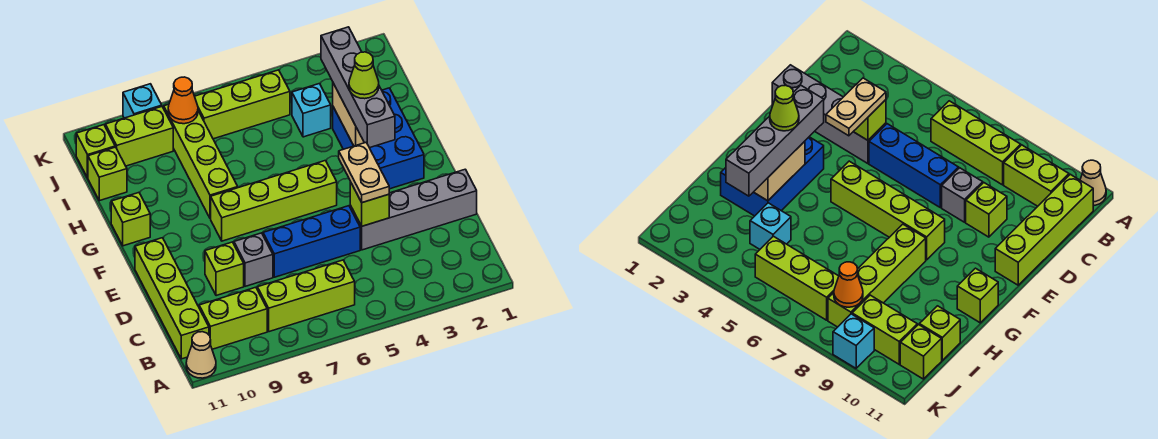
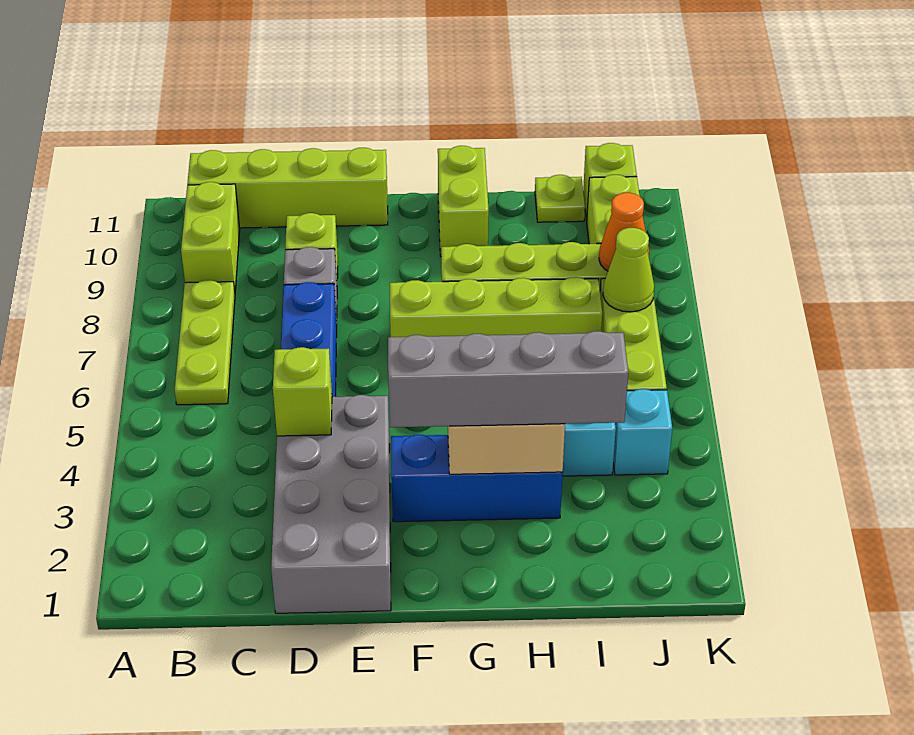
tan 1x1 cone [186,332,216,378] -> none
lime 1x3 brick [257,260,355,332] -> lime 1x3 plate [175,280,235,405]
grey 1x4 brick [350,169,477,250] -> grey 2x4 brick [271,395,391,613]
tan 1x2 plate [339,143,389,203] -> none
blue 2x3 brick [333,88,424,189] -> blue 1x3 brick [391,435,563,522]
lime 1x4 brick [211,161,337,241] -> lime 1x4 brick turned to [390,277,602,337]
lime 1x1 cone [349,52,379,99] -> lime 1x1 cone moved to [603,228,654,312]
lime 1x1 brick [111,193,150,246] -> lime 1x2 brick [438,146,489,256]
lime 1x1 brick [88,147,127,201] -> lime 1x1 plate [535,175,585,222]
cyan 1x1 brick [123,84,162,118] -> cyan 1x1 brick moved to [613,389,672,475]

